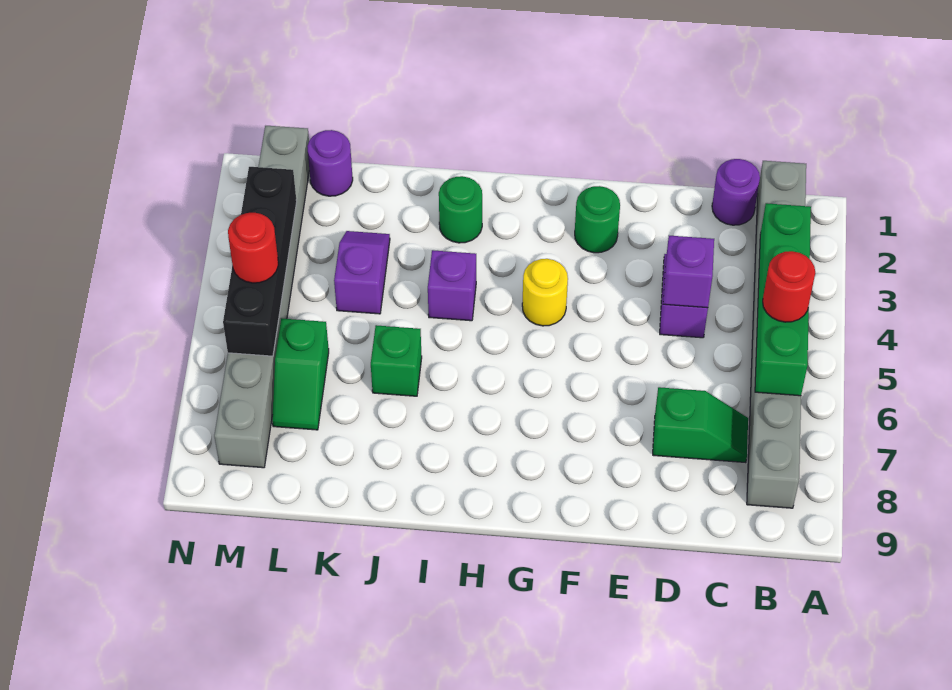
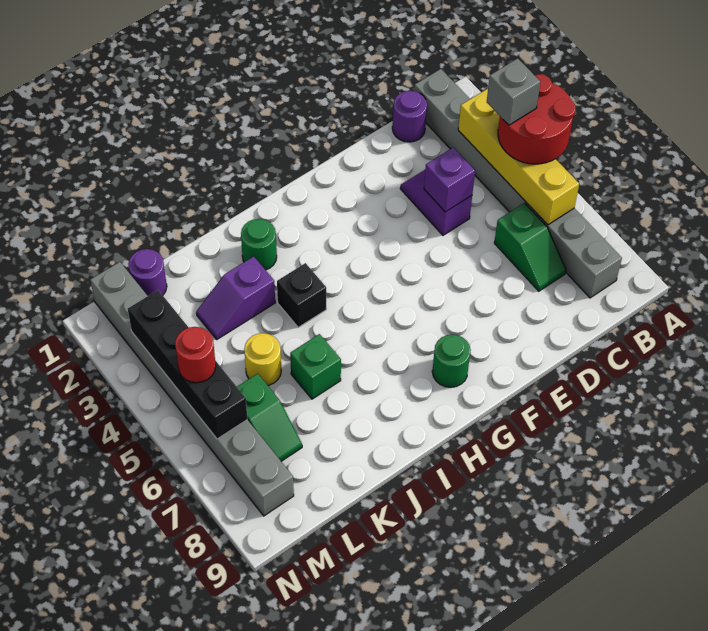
green 1x4 brick [755,203,811,396] -> yellow 1x4 brick [458,89,579,225]
none -> grey 1x1 brick [487,58,540,125]
red 1x1 round brick [763,251,815,322] -> red 2x2 round brick [498,74,576,164]
green 1x2 slope [653,387,748,463] -> green 1x2 slope turned to [494,203,566,291]
green 1x1 round brick [575,186,620,253] -> green 1x1 round brick moved to [432,335,471,387]
yellow 1x1 round brick [522,259,568,326] -> yellow 1x1 round brick moved to [244,333,281,385]
purple 1x1 brick [428,250,476,321] -> black 1x1 brick [277,263,326,327]
purple 1x2 slope [334,231,390,314] -> purple 1x2 slope turned to [196,256,275,339]

